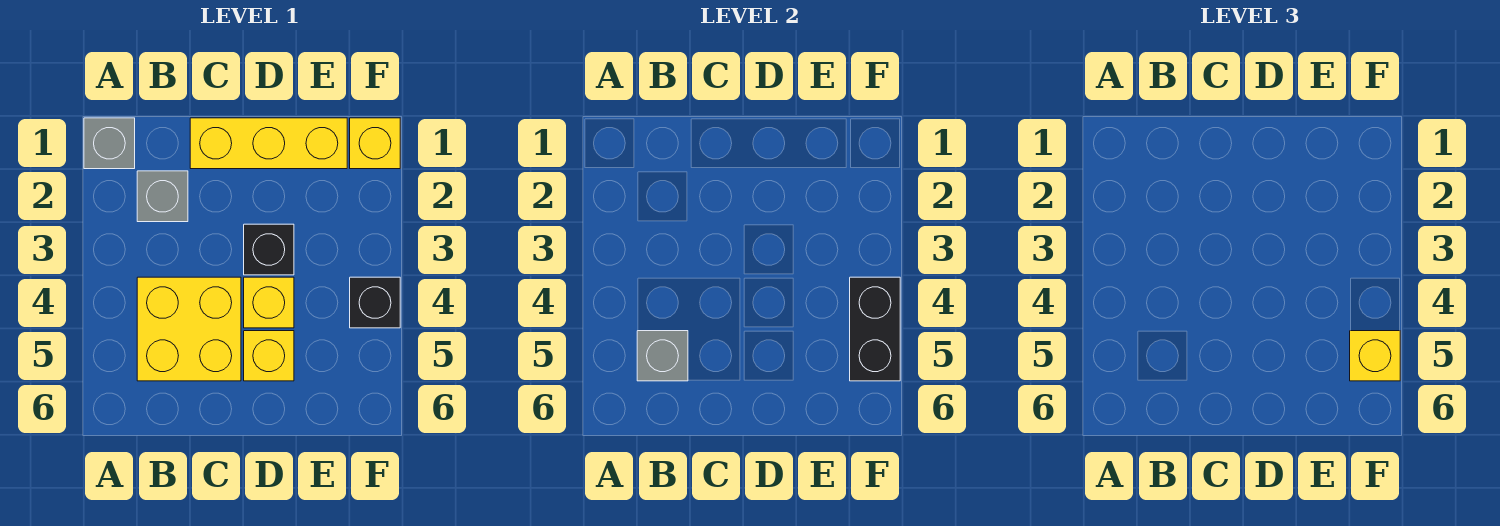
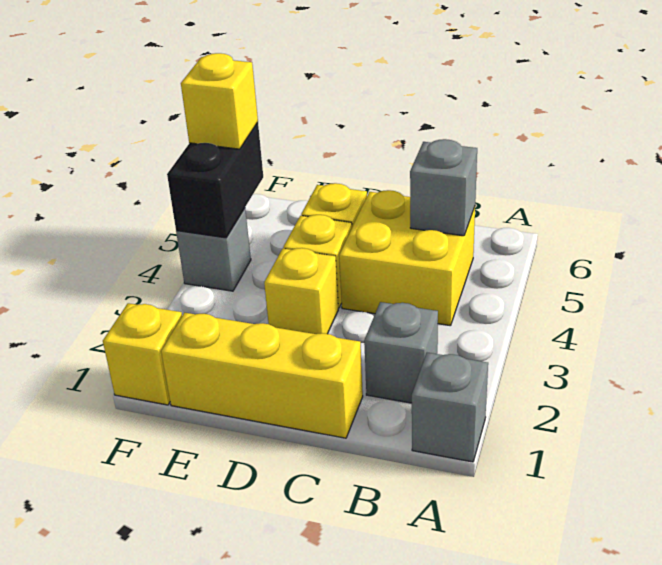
black 1x1 brick [244,224,294,275] -> yellow 1x1 brick [264,248,338,334]
black 1x1 brick [350,277,400,328] -> grey 1x1 brick [176,208,251,291]

